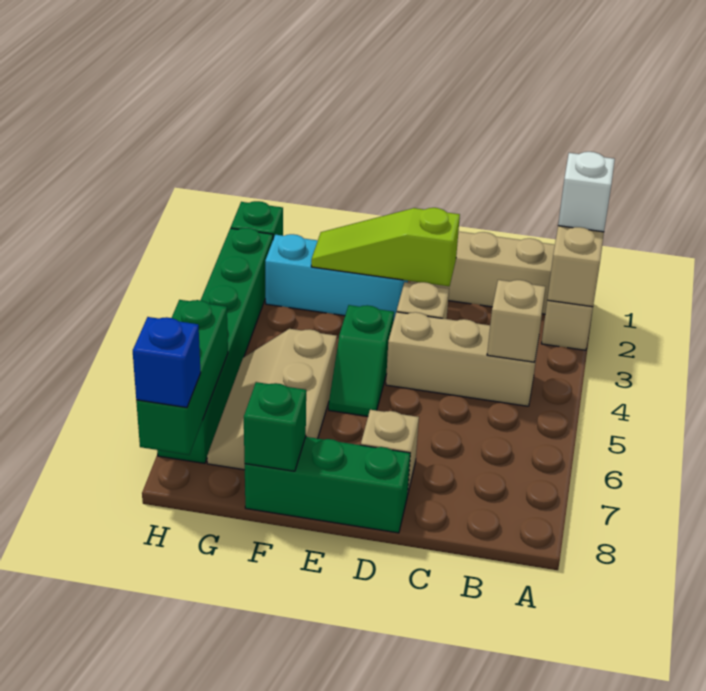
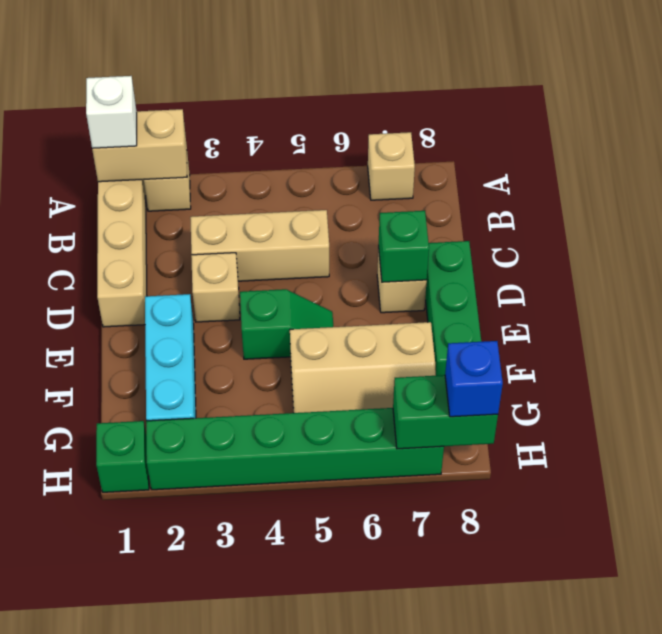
tan 1x3 brick [386,312,539,406] -> tan 1x3 brick turned to [190,210,329,281]
tan 1x1 brick [487,280,545,362] -> tan 1x1 brick moved to [368,132,415,200]
lime 1x3 slope [311,208,460,286] -> none
green 1x1 brick [244,382,306,471] -> green 1x1 brick moved to [378,211,429,282]
green 1x3 brick [136,300,228,455] -> green 1x2 brick [393,375,498,449]

